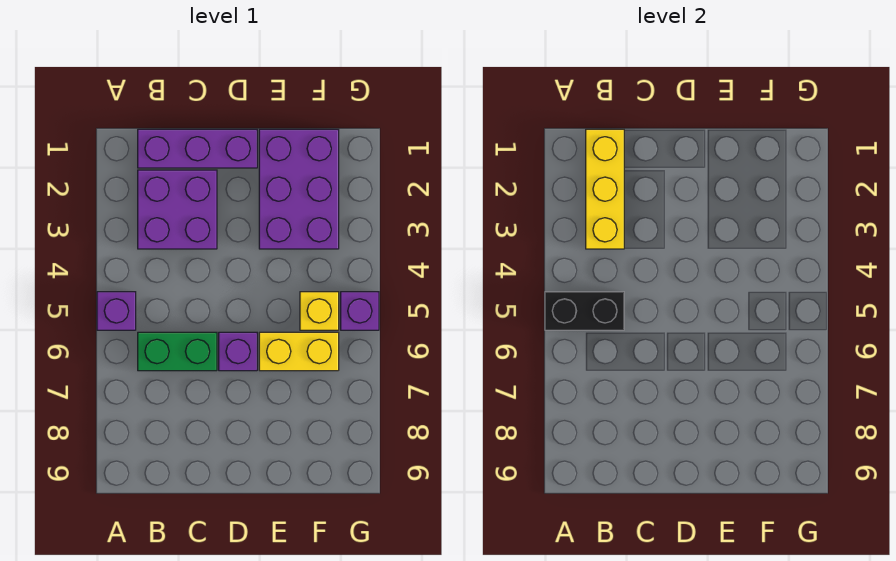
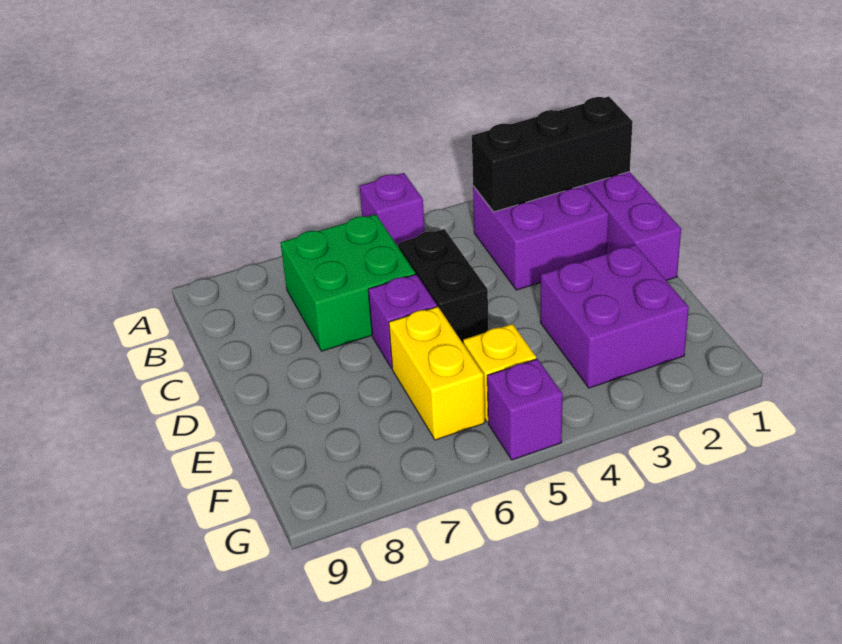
black 1x2 brick [545,292,624,330] -> black 1x2 brick moved to [398,229,488,343]
yellow 1x3 brick [586,129,624,249] -> black 1x3 brick [472,97,633,212]
green 1x2 brick [138,332,217,371] -> green 2x2 brick [280,214,415,351]
purple 2x3 brick [259,129,339,249] -> purple 2x2 brick [540,245,689,388]

